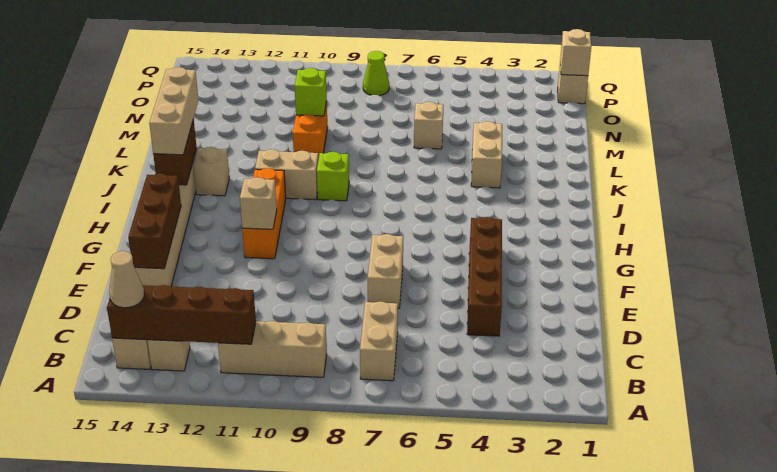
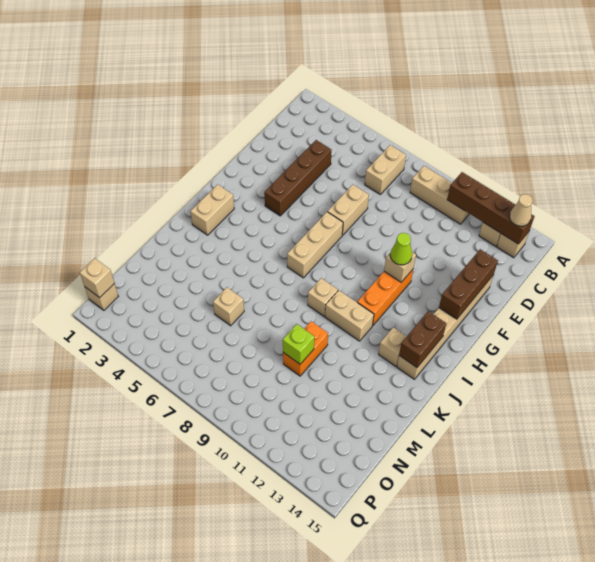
tan 1x3 brick [149,67,198,155] -> tan 1x3 brick moved to [287,212,343,278]
lime 1x1 brick [317,152,349,201] -> tan 1x1 brick [308,278,338,316]
tan 1x2 brick [471,121,502,188] -> tan 1x2 brick moved to [190,185,234,235]
lime 1x1 cone [363,51,389,96] -> lime 1x1 cone moved to [390,233,412,265]

